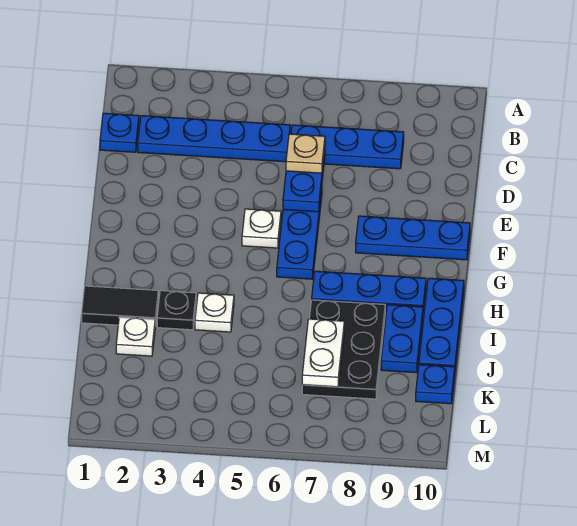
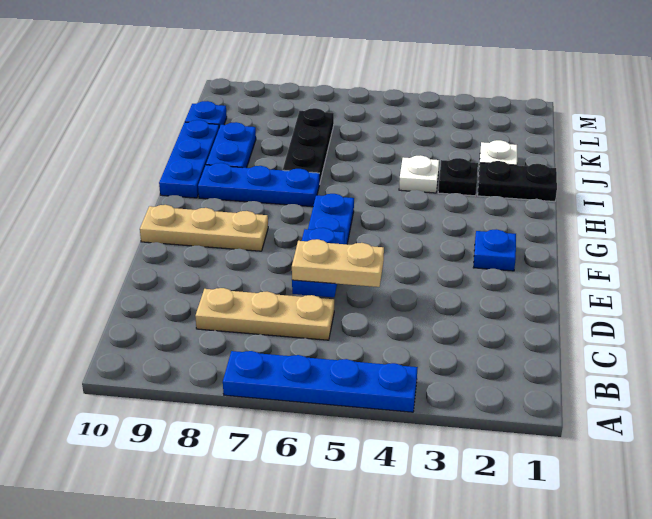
blue 1x1 plate [100,113,139,152] -> blue 1x1 plate moved to [473,229,516,271]
blue 1x4 plate [138,116,290,162] -> blue 1x4 plate moved to [223,351,418,412]
blue 1x3 plate [291,125,404,169] -> tan 1x3 plate [195,288,334,340]
tan 1x1 plate [286,134,325,173] -> tan 1x2 plate [292,239,384,287]
white 1x1 plate [242,209,281,248] -> none
blue 1x3 plate [356,216,470,260] -> tan 1x3 plate [140,205,268,251]
black 1x2 tile [82,286,158,326] -> black 1x2 plate [478,161,557,202]
black 2x3 plate [302,300,385,399] -> black 1x3 plate [283,108,334,184]
white 1x2 plate [302,319,344,387] -> none

